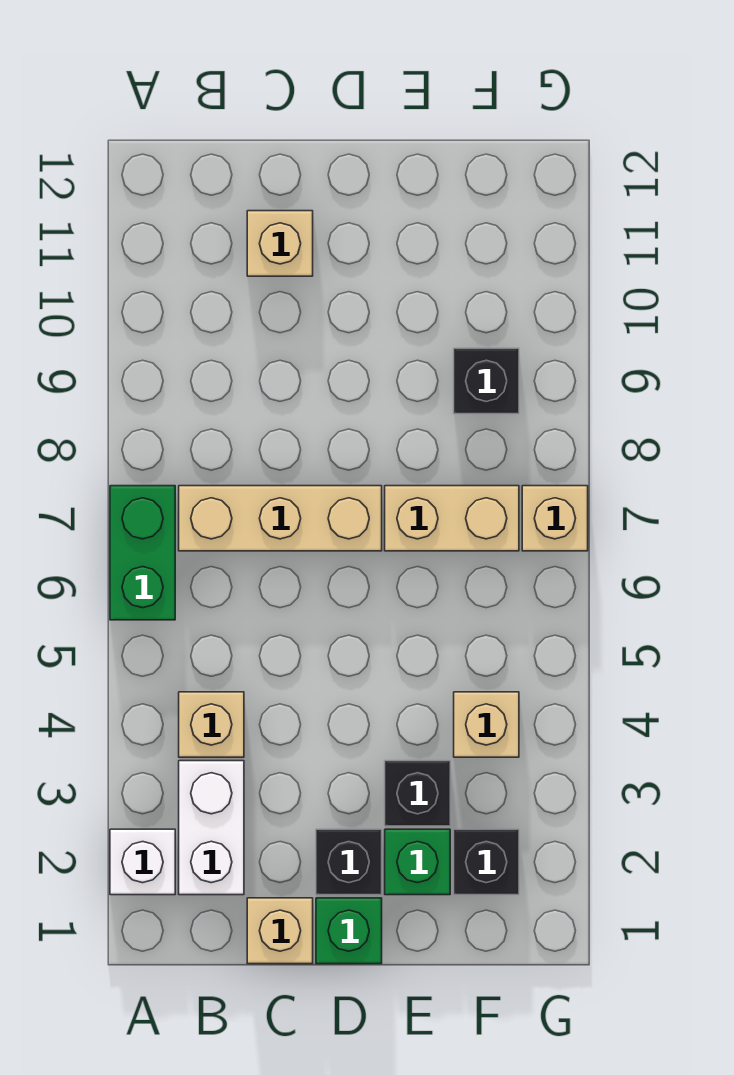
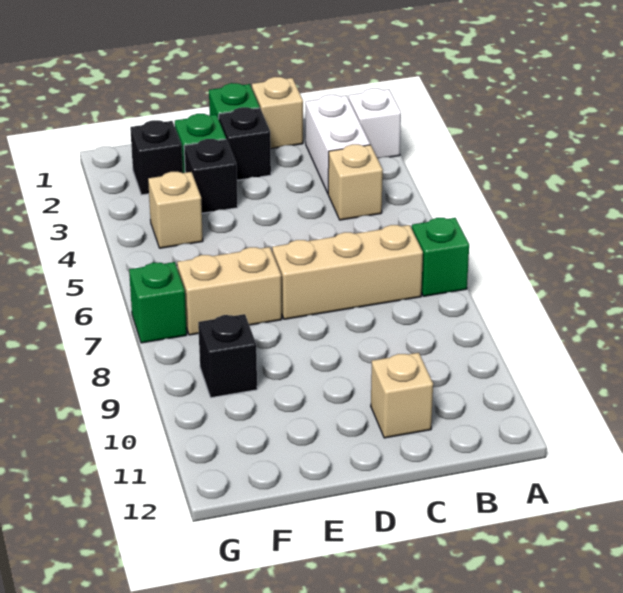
green 1x2 brick [110,486,175,620] -> green 1x1 brick [412,218,469,296]
tan 1x1 brick [522,486,588,551] -> green 1x1 brick [129,262,187,343]

